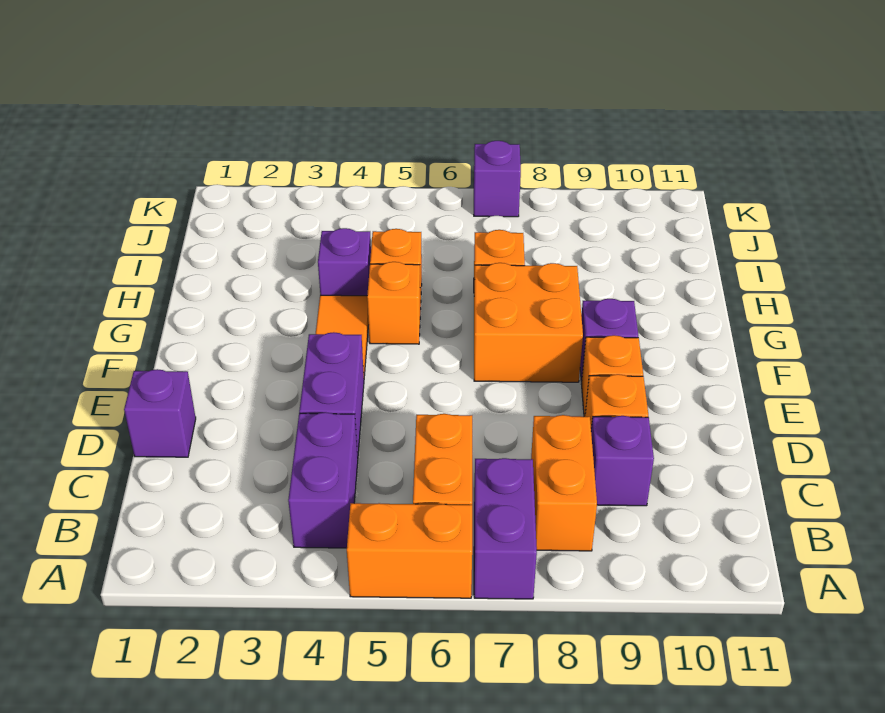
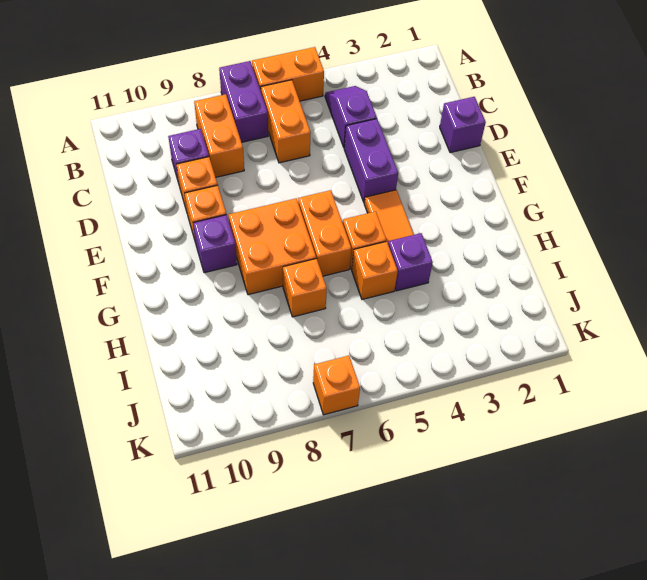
purple 1x2 brick [288,412,358,548] -> purple 1x2 slope [325,86,377,147]
none -> orange 1x2 brick [298,190,351,276]
purple 1x1 brick [474,141,521,217] -> orange 1x1 brick [313,356,360,415]

